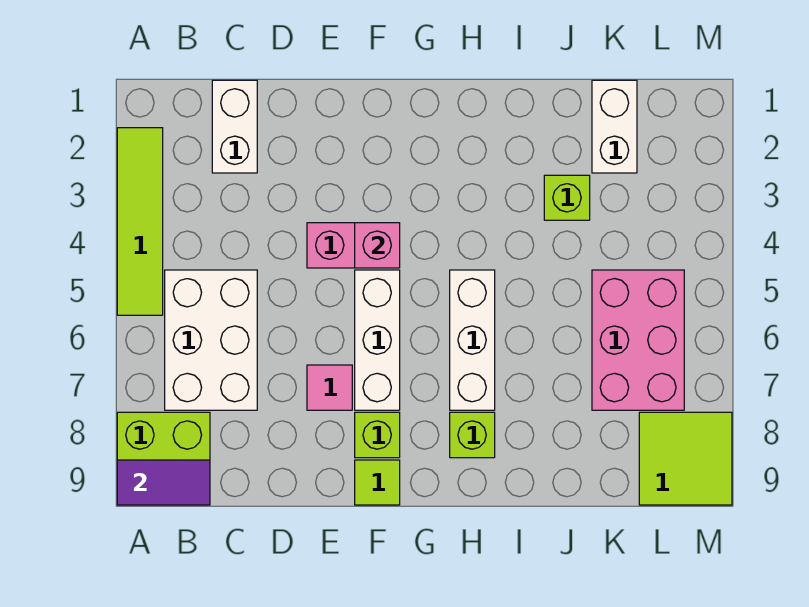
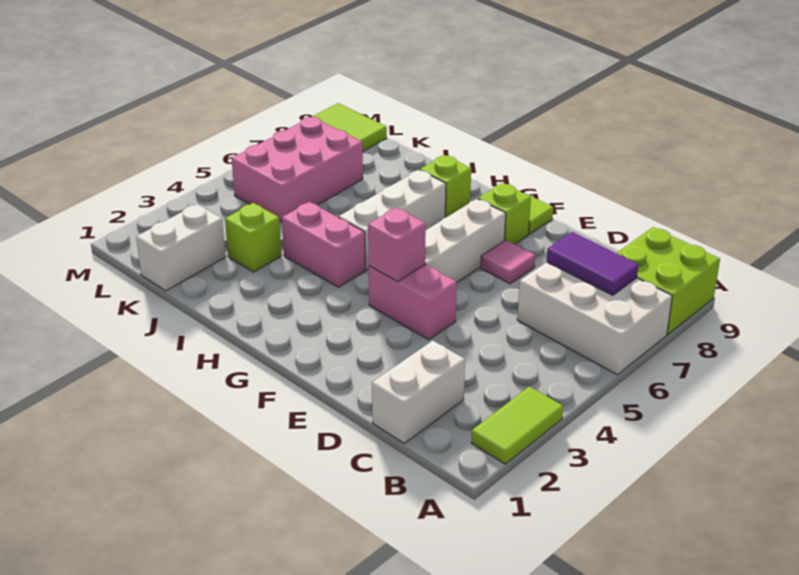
lime 1x4 tile [117,128,163,315] -> lime 1x2 tile [471,386,563,464]
purple 1x2 tile [117,460,210,505] -> purple 1x2 tile moved to [546,232,638,295]
white 2x3 brick [165,270,257,410] -> white 2x3 brick turned to [517,262,672,375]
none -> pink 1x2 brick [282,202,365,287]

